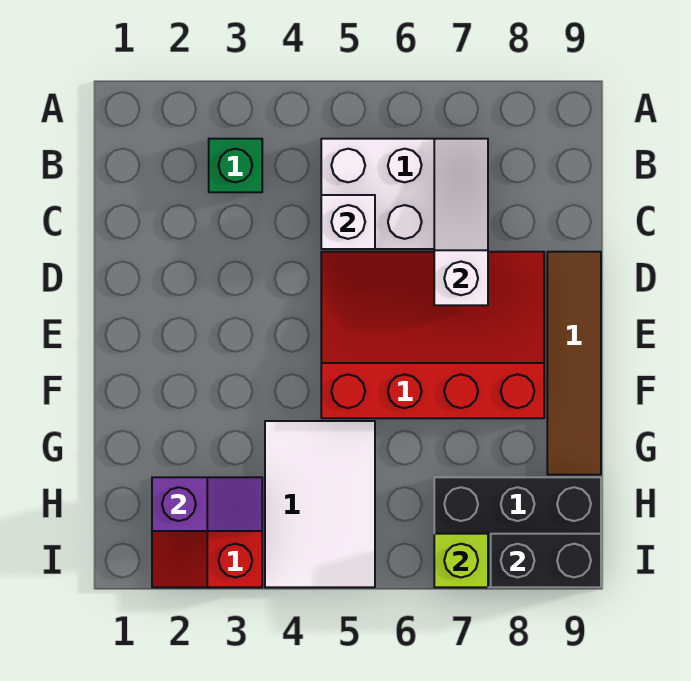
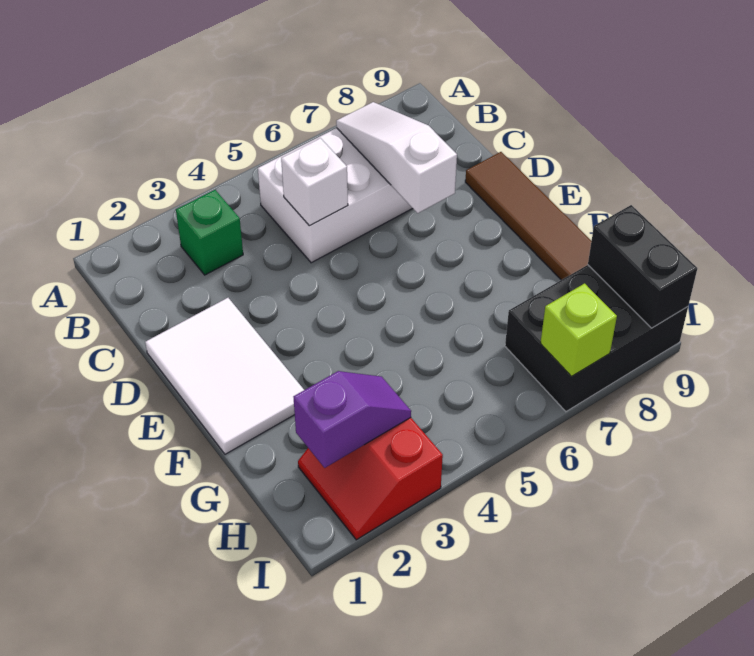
red 3x4 slope [321,252,544,418] -> none
white 2x3 tile [265,421,375,587] -> white 2x3 tile moved to [145,298,304,454]
black 1x2 brick [491,534,601,587] -> black 1x2 brick turned to [588,205,697,328]

